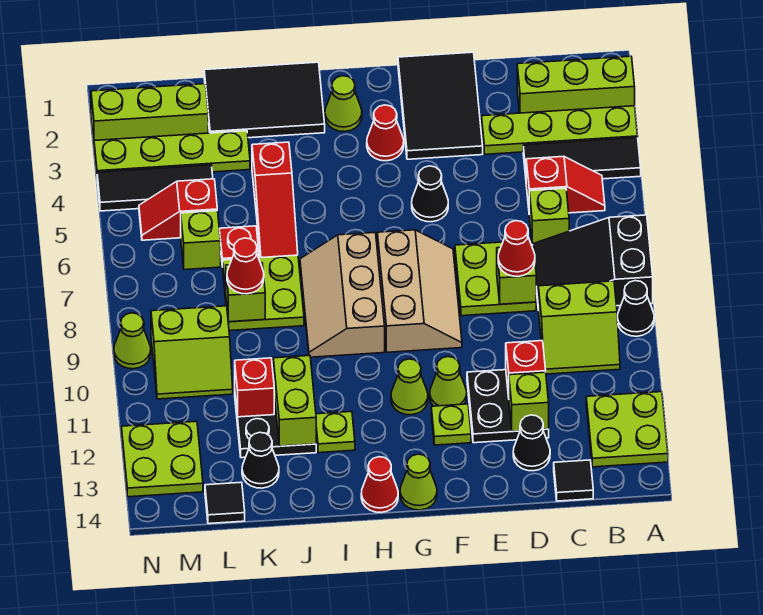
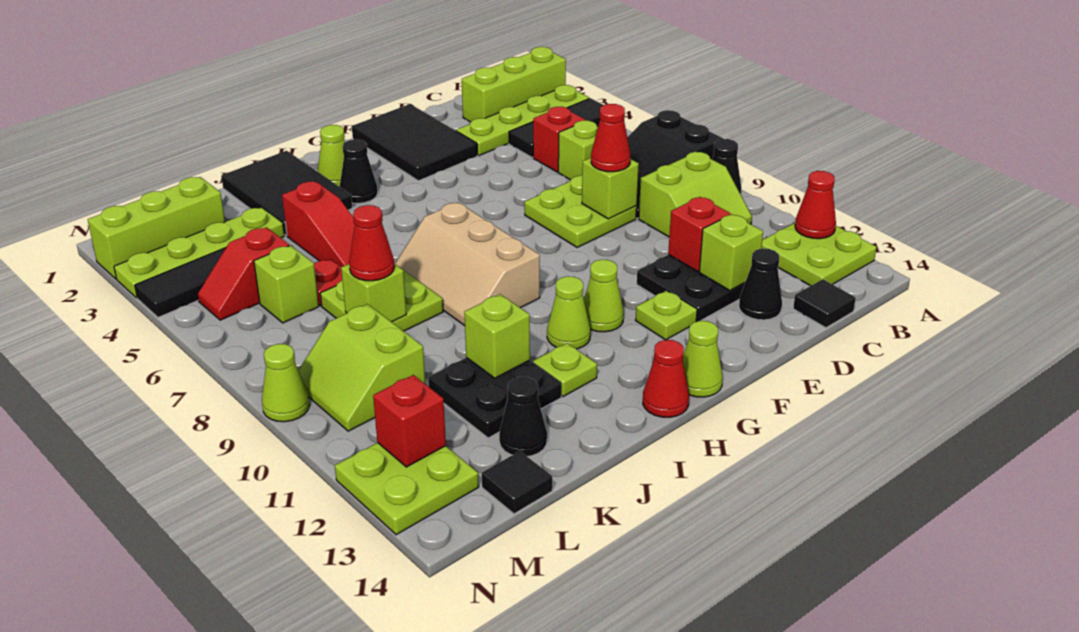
black 1x1 cone [412,166,448,222] -> black 1x1 cone moved to [340,139,378,203]
tan 2x3 slope [377,230,462,352] -> none
lime 1x1 cone [430,357,467,406] -> lime 1x1 cone moved to [547,276,590,349]
red 1x1 cone [367,105,404,161] -> red 1x1 cone moved to [795,171,836,239]
black 2x3 tile [204,62,325,138] -> black 2x3 tile turned to [221,151,353,236]
lime 1x2 brick [273,356,316,446] -> lime 1x1 brick [464,294,530,378]
red 1x1 brick [235,358,274,417] -> red 1x1 brick moved to [373,375,446,467]
lime 2x2 slope [151,306,233,399] -> lime 2x2 slope turned to [298,304,425,431]

